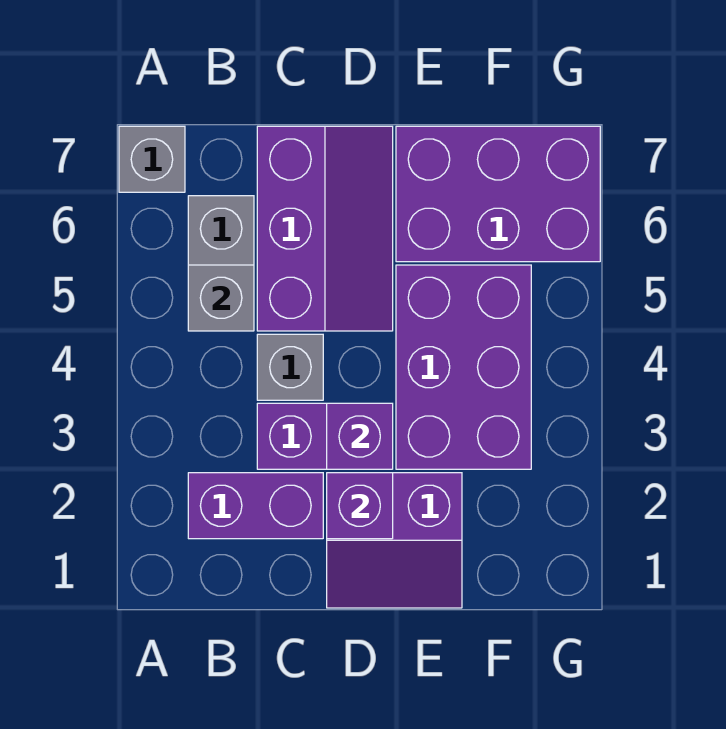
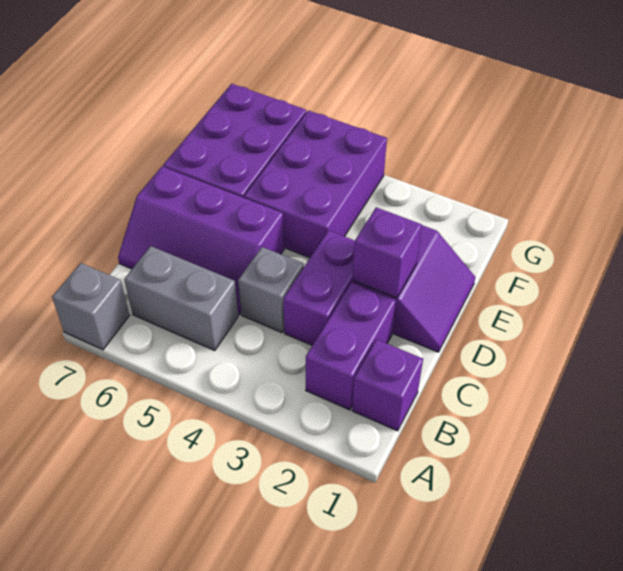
grey 1x1 brick [188,265,254,331] -> none
purple 2x3 slope [257,126,393,331] -> purple 2x3 slope turned to [118,167,284,314]
purple 1x1 brick [327,403,393,469] -> purple 1x1 brick moved to [352,339,423,431]
purple 2x3 brick [396,265,531,469] -> purple 2x3 brick turned to [244,111,387,258]

